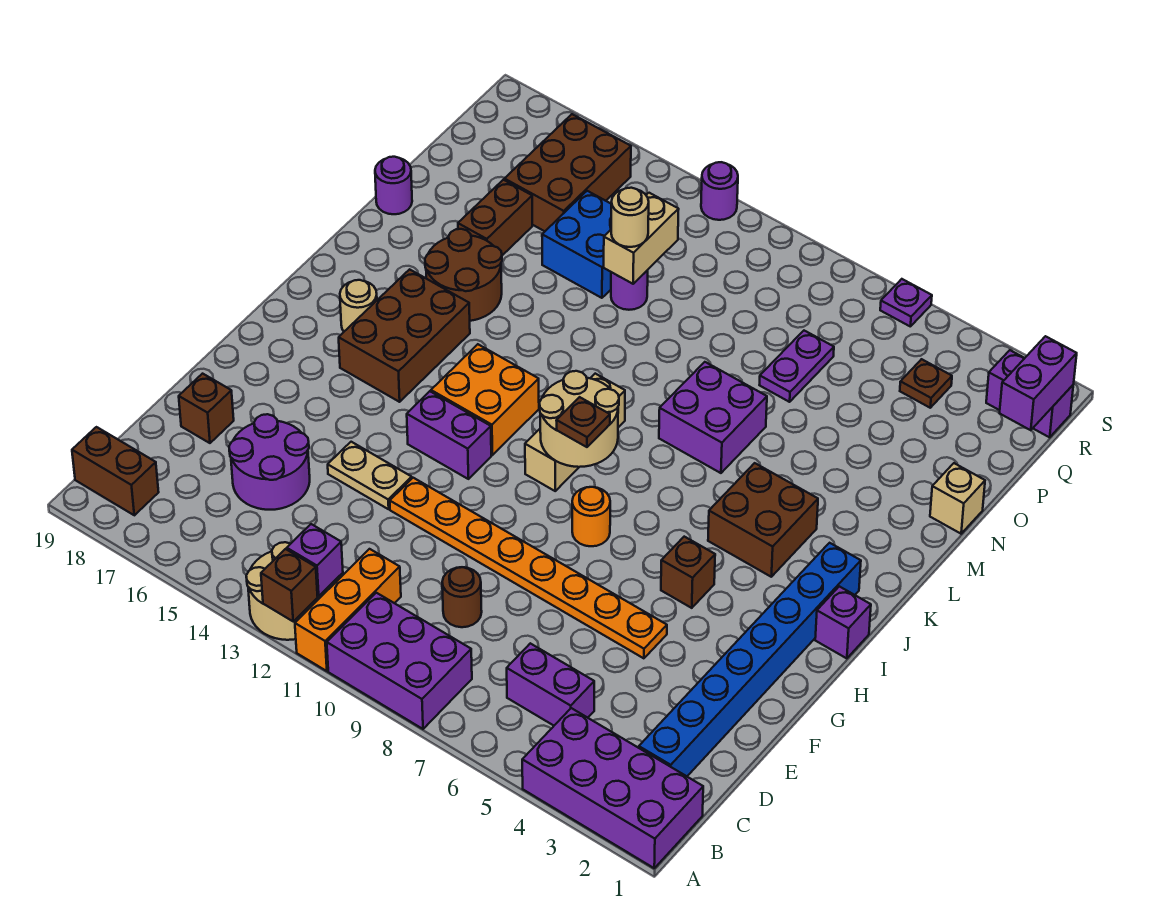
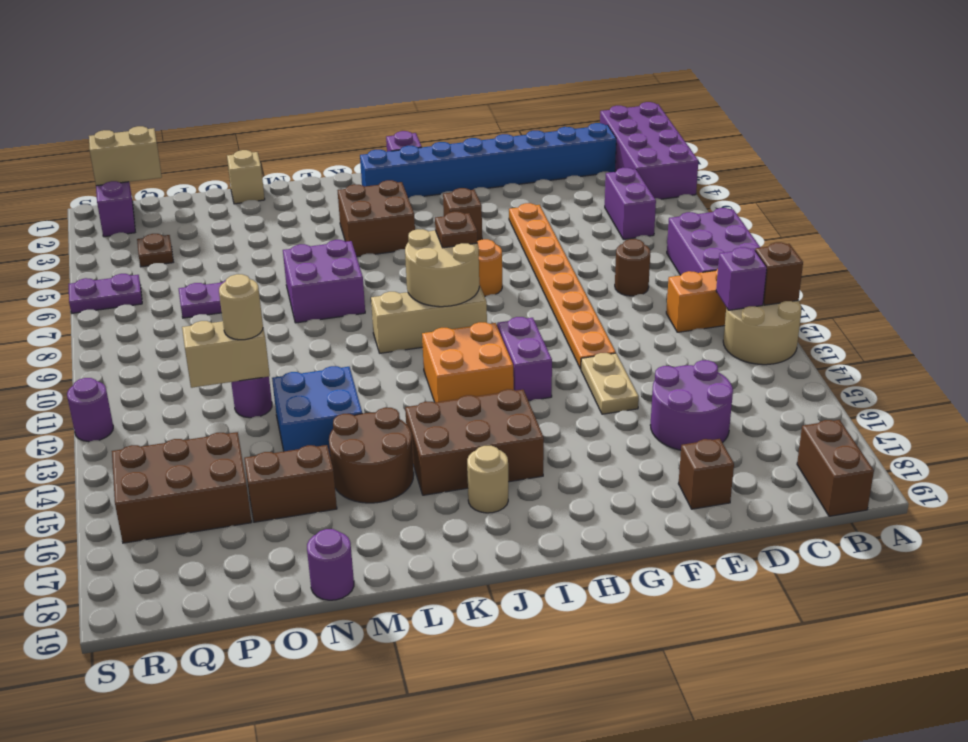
blue 2x2 brick [542,191,611,298] -> blue 2x2 brick moved to [272,366,362,454]
purple 1x2 brick [1000,336,1077,430] -> tan 1x2 brick [89,126,162,186]
purple 1x1 plate [880,279,932,326] -> purple 1x2 plate [69,274,142,313]

